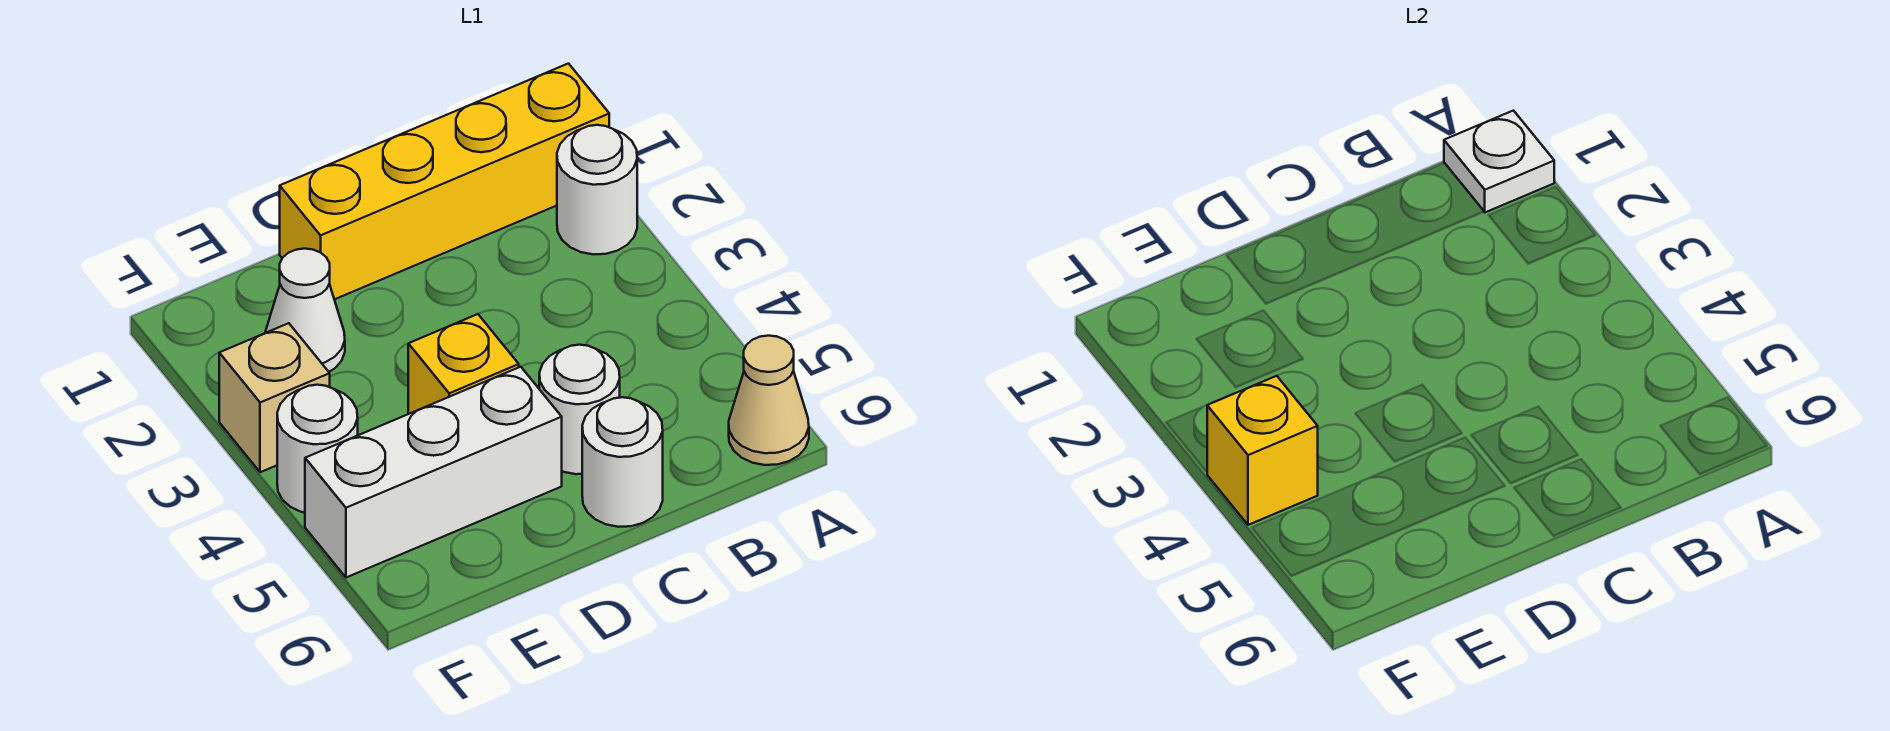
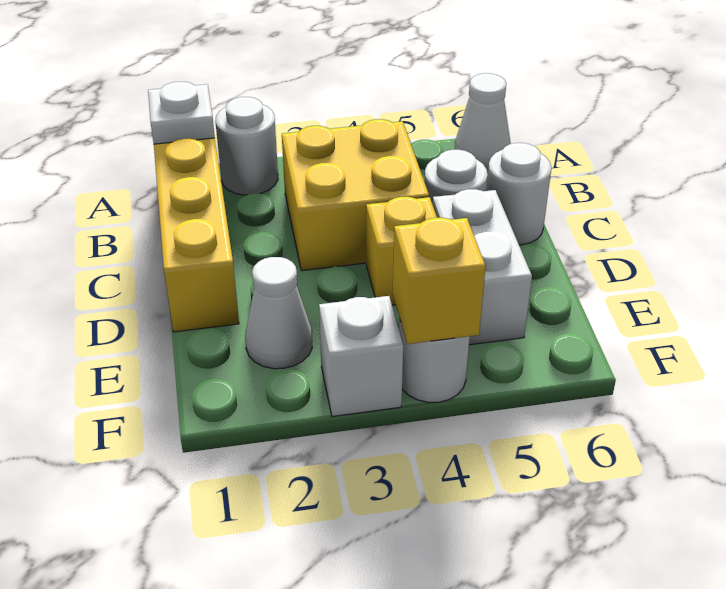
tan 1x1 cone [729,336,809,465] -> white 1x1 cone [455,73,511,169]
none -> yellow 2x2 brick [282,119,429,271]
white 1x3 brick [305,367,562,578] -> white 1x2 brick [433,189,532,345]
tan 1x1 brick [219,323,330,472] -> white 1x1 brick [319,296,403,417]

